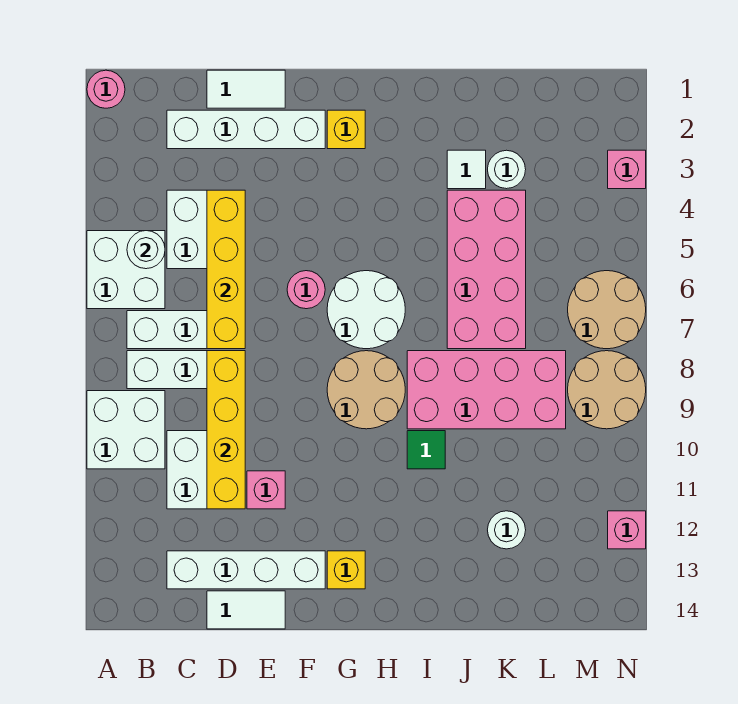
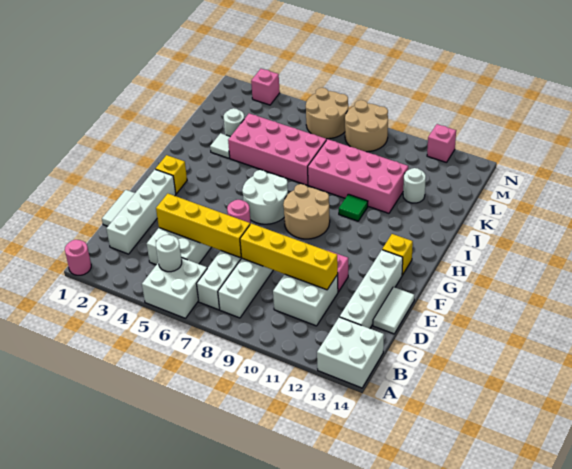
white 2x2 brick [87,391,165,469] -> white 2x2 brick moved to [317,317,384,388]
pink 2x4 brick [407,351,566,429] -> pink 2x4 brick turned to [308,139,408,213]

